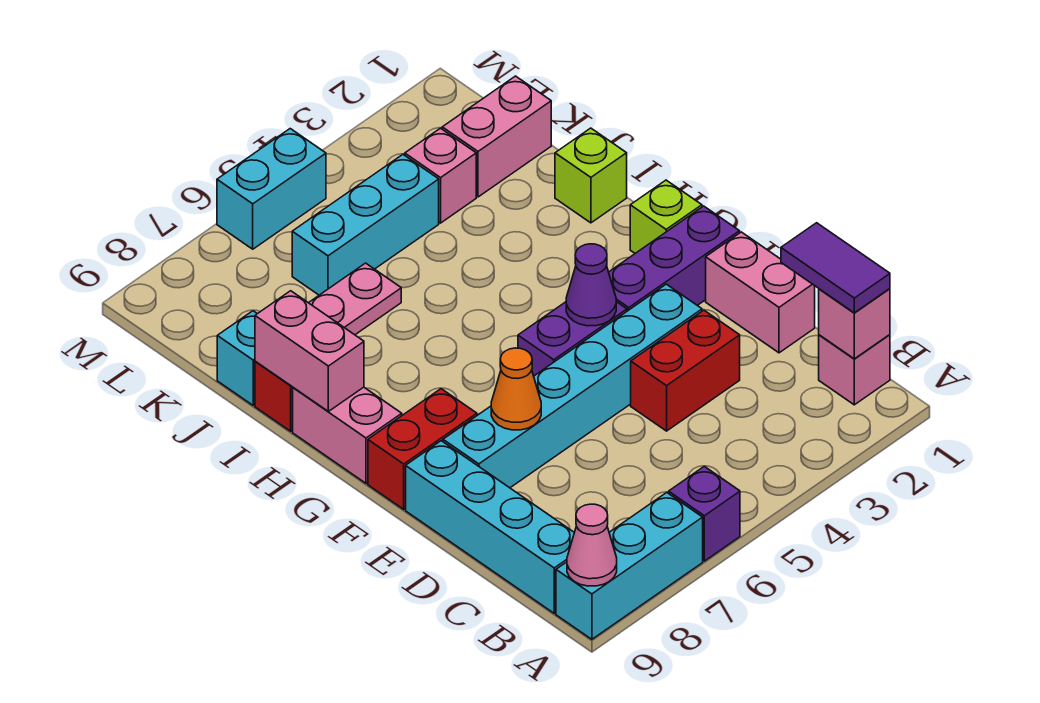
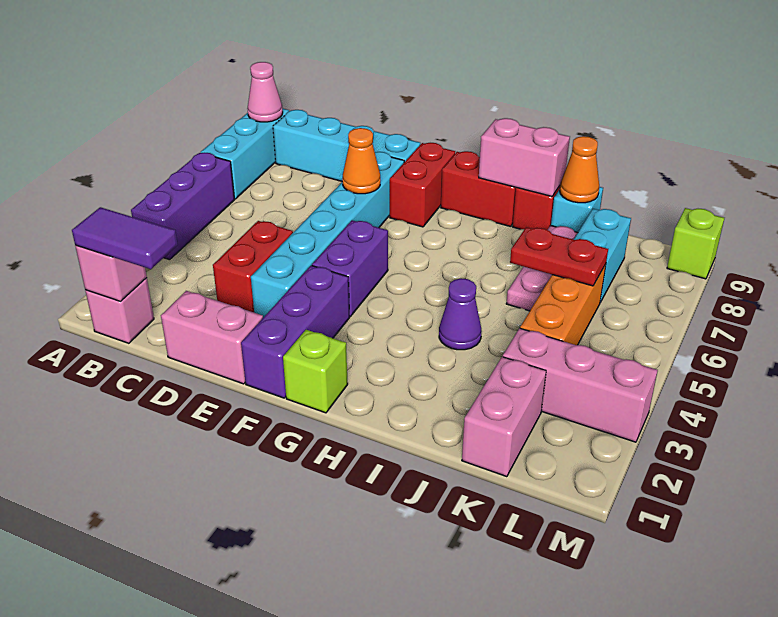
purple 1x1 brick [669,466,740,561] -> purple 1x3 brick [131,153,235,260]
purple 1x1 cone [566,244,616,326] -> purple 1x1 cone moved to [439,278,482,350]
pink 1x2 brick [293,387,402,483] -> red 1x2 brick [441,151,516,227]
lime 1x1 brick [555,128,627,223] -> lime 1x1 brick moved to [667,208,724,279]
none -> red 1x2 plate [510,227,608,286]
none -> orange 1x1 cone [560,136,599,203]
pink 1x1 brick [405,128,476,223] -> pink 1x3 brick [503,328,658,442]
cyan 1x3 brick [292,155,439,295] -> orange 1x3 brick [520,264,606,345]
cyan 1x2 brick [217,129,326,249] -> cyan 1x2 brick moved to [574,209,631,302]

